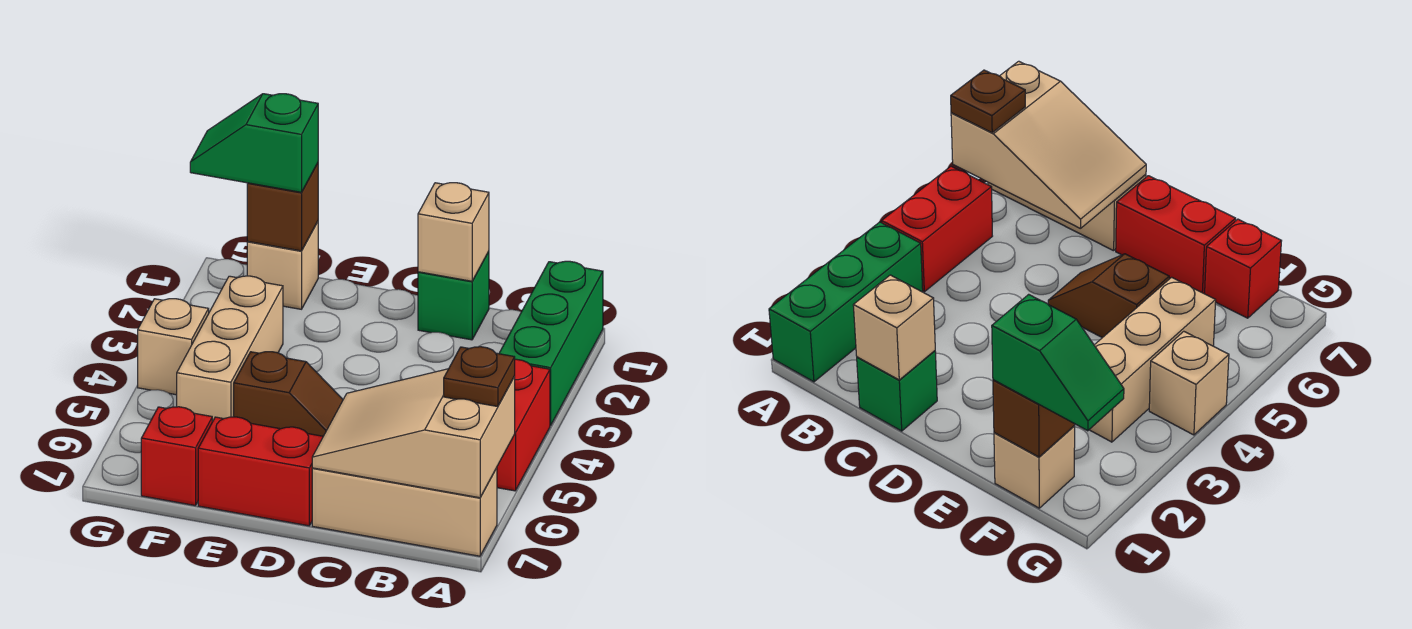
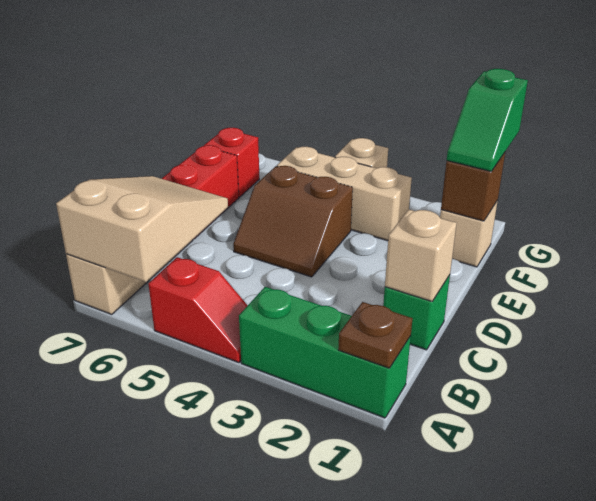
red 1x2 brick [497,359,550,491] -> red 1x2 slope [149,257,248,363]
brown 1x1 plate [444,347,515,407] -> brown 1x1 plate moved to [338,302,413,368]
brown 1x2 slope [234,352,343,436] -> brown 2x2 slope [233,166,353,277]
green 1x2 slope [190,94,318,192] -> green 1x2 slope turned to [447,69,528,171]

